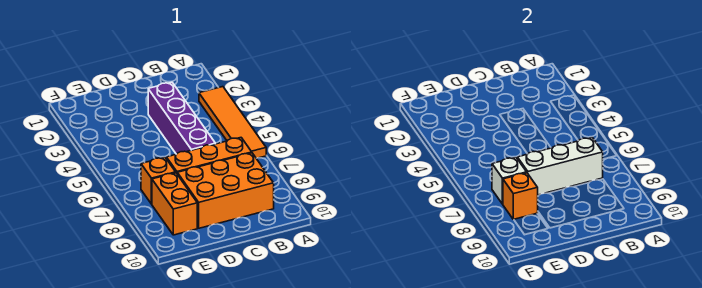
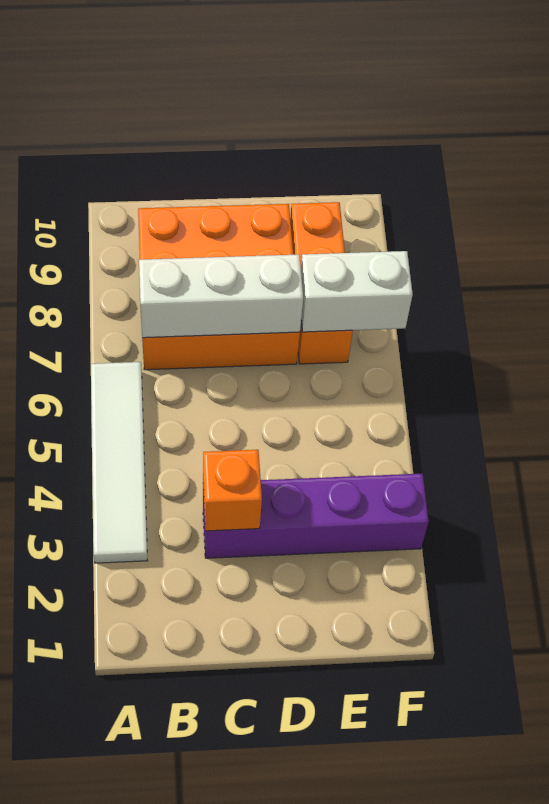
orange 1x4 tile [199,87,266,158] -> white 1x4 tile [91,362,147,563]
purple 1x4 brick [148,82,215,154] -> purple 1x4 brick turned to [203,474,429,558]
white 1x1 brick [492,157,527,204] -> white 1x2 brick [301,251,413,332]
orange 1x1 brick [503,173,538,219] -> orange 1x1 brick moved to [203,450,262,531]

